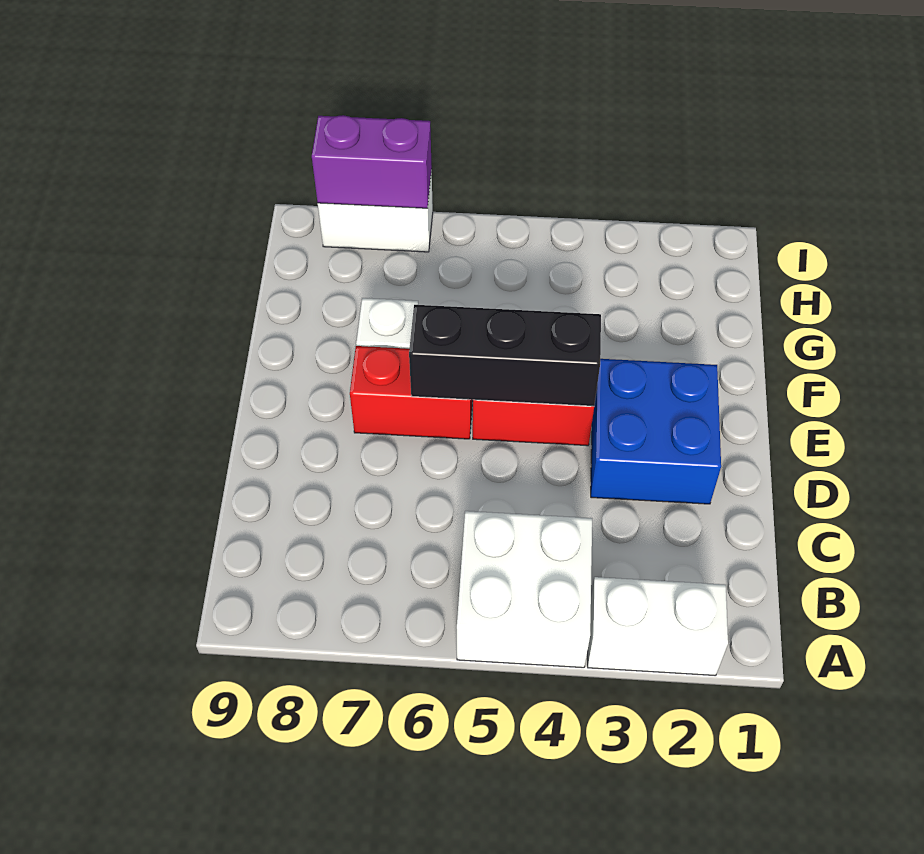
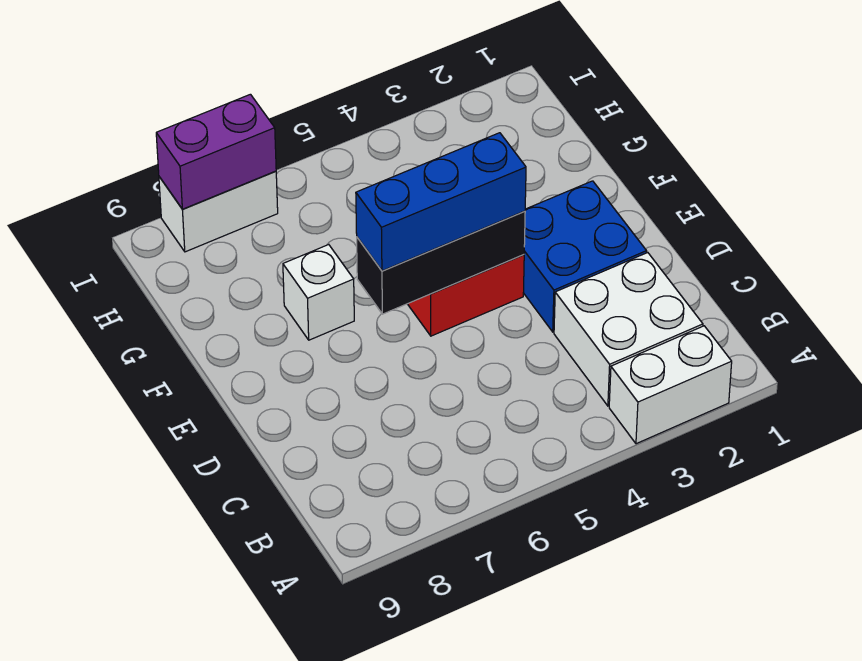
white 2x2 brick [457,511,592,668] -> white 2x2 brick moved to [554,253,703,406]
none -> blue 1x3 brick [356,133,526,271]
red 1x2 brick [350,346,473,439] -> none

